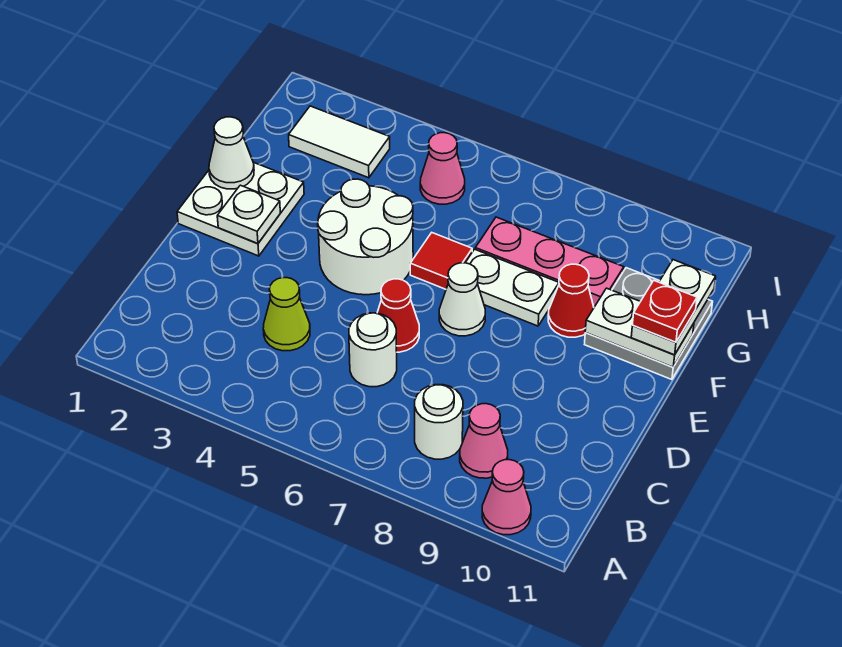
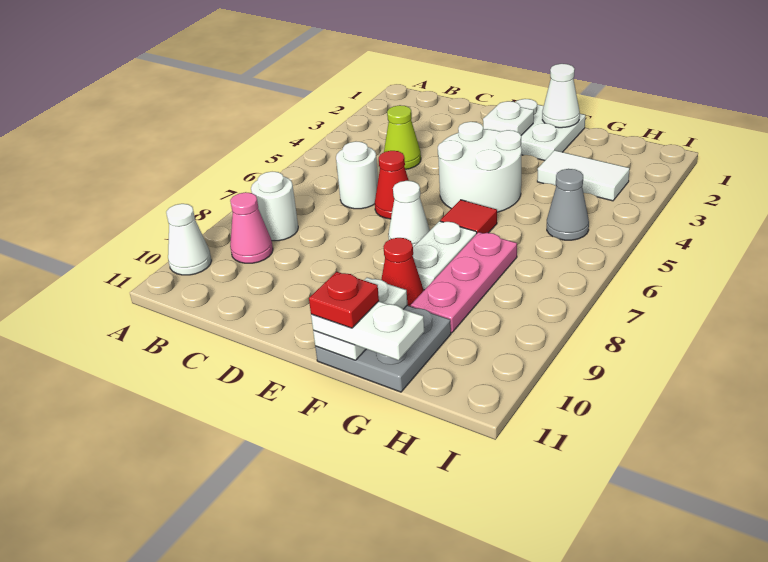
pink 1x1 cone [482,460,531,535] -> white 1x1 cone [166,204,212,275]
white 1x2 tile [289,106,390,178] -> white 1x2 tile turned to [537,150,630,201]
pink 1x1 cone [420,133,465,204] -> grey 1x1 cone [547,169,589,240]

